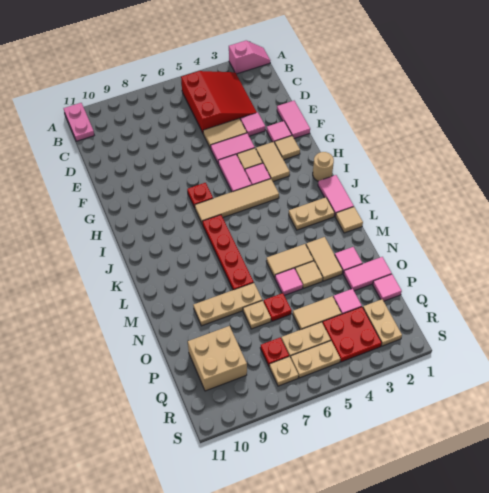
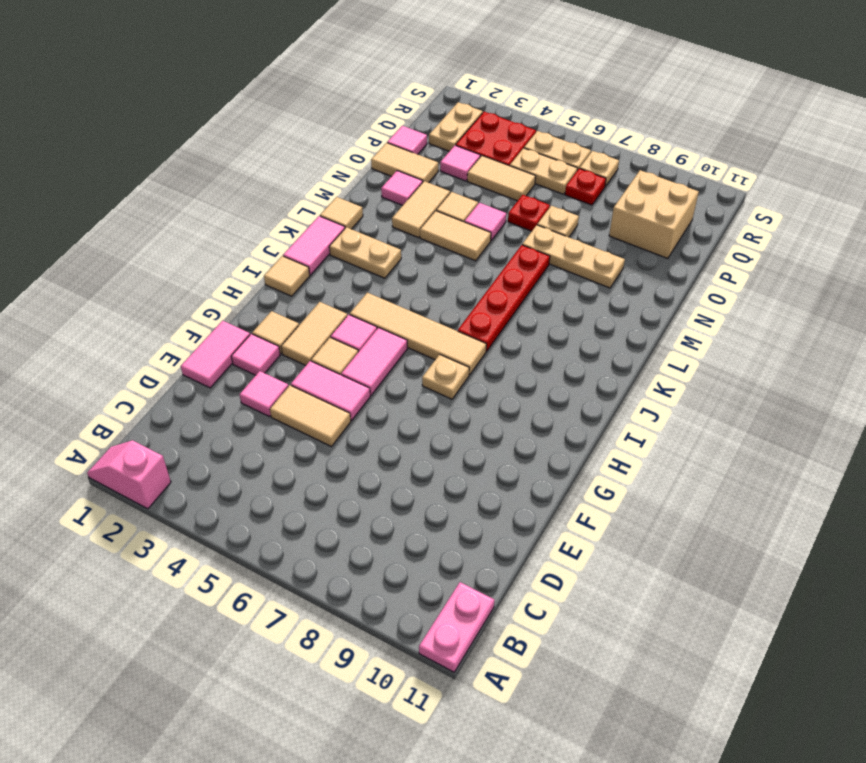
red 3x3 slope [181,71,257,133] -> none
red 1x1 plate [187,183,213,208] -> tan 1x1 plate [422,354,469,399]
tan 1x1 round brick [313,152,334,181] -> tan 1x1 tile [264,256,310,296]
pink 1x2 tile [344,257,392,291] -> tan 1x2 tile [371,143,438,183]

